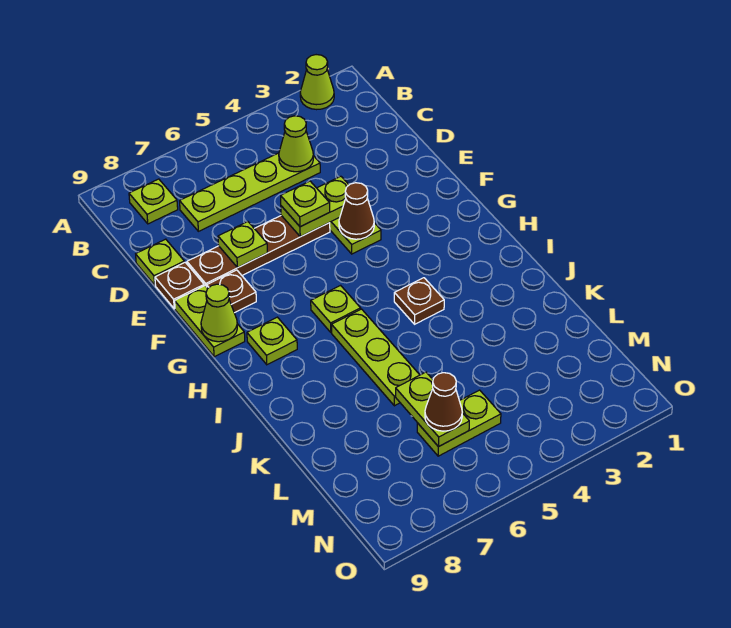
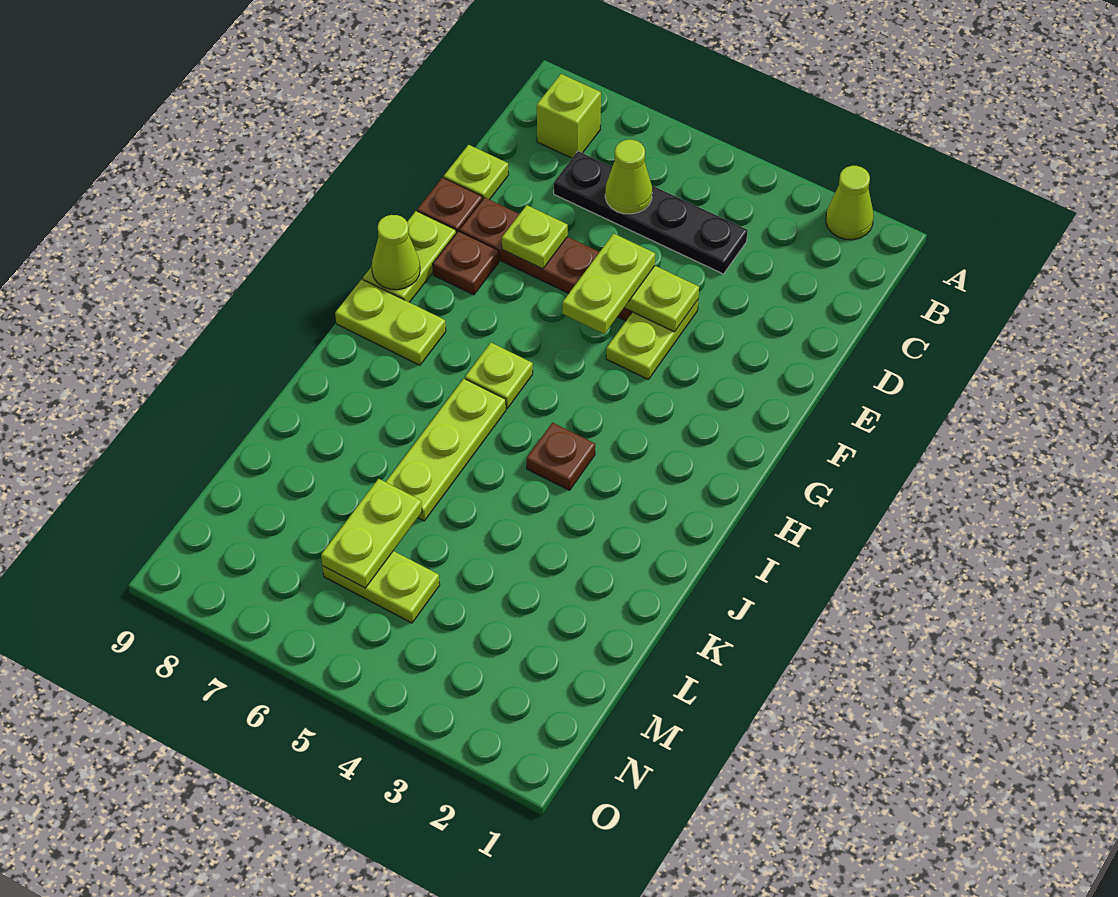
lime 1x1 plate [129,179,178,224] -> lime 1x1 brick [537,74,601,158]
lime 1x4 plate [180,153,320,231] -> black 1x4 plate [554,151,748,274]
lime 1x1 cone [279,116,313,172] -> lime 1x1 cone moved to [605,140,652,214]
lime 1x1 plate [281,181,330,227] -> lime 1x2 plate [562,234,655,334]
brown 1x1 cone [339,183,374,239] -> none
lime 1x1 plate [247,317,297,365] -> lime 1x2 plate [335,279,446,365]
brown 1x1 cone [425,373,462,431] -> none

